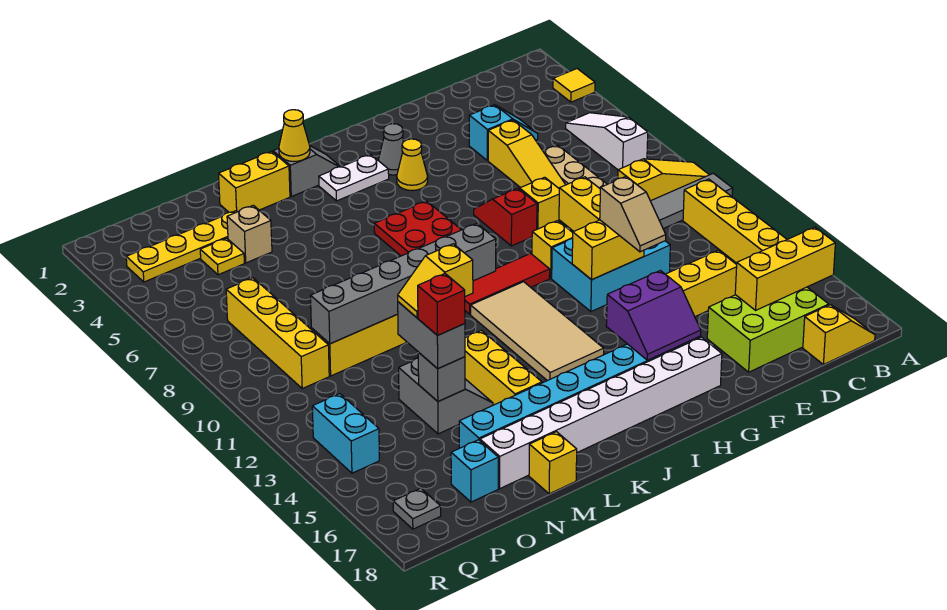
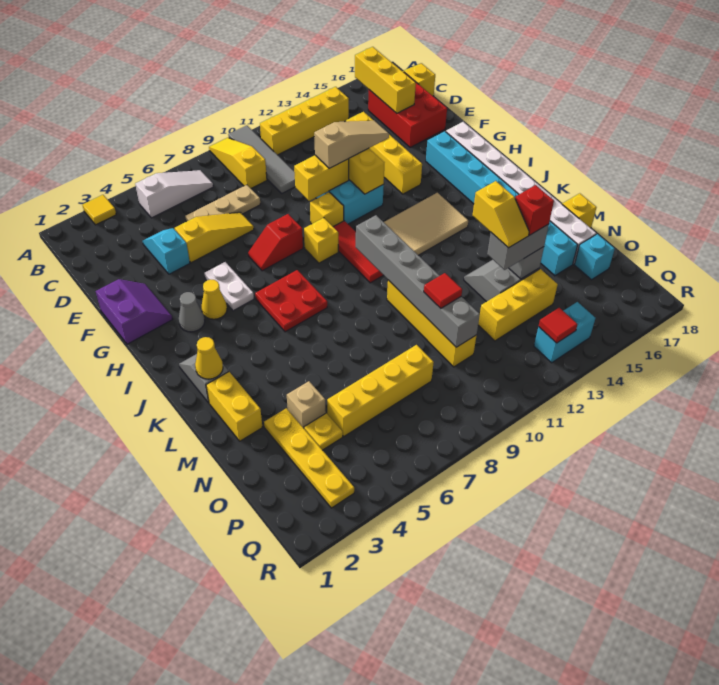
white 1x3 slope [565,113,648,170] -> white 1x3 slope turned to [135,170,213,218]
lime 2x3 brick [707,287,829,372] -> red 2x3 brick [368,72,447,147]
yellow 1x1 brick [520,177,563,229] -> yellow 1x1 brick moved to [304,218,338,263]
tan 1x2 slope [600,176,666,252] -> tan 1x3 slope [314,121,389,168]
purple 2x2 slope [606,271,701,360] -> purple 2x2 slope moved to [96,279,173,344]
white 1x2 plate [319,155,389,201] -> white 1x2 plate moved to [204,262,254,311]
yellow 1x3 brick [465,331,542,405] -> yellow 1x3 brick moved to [478,269,558,341]
none -> red 1x1 tile [424,273,462,308]
yellow 1x4 brick [226,278,329,388] -> yellow 1x4 brick moved to [327,345,434,436]
none -> red 1x1 tile [539,308,577,343]
grey 1x1 plate [393,488,441,529] -> none

